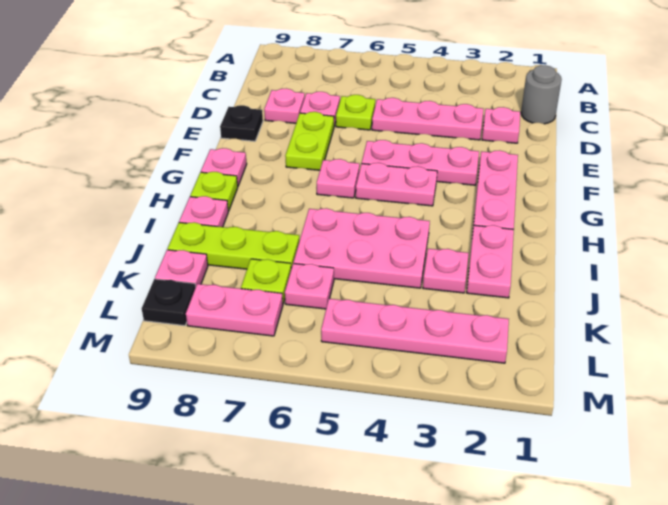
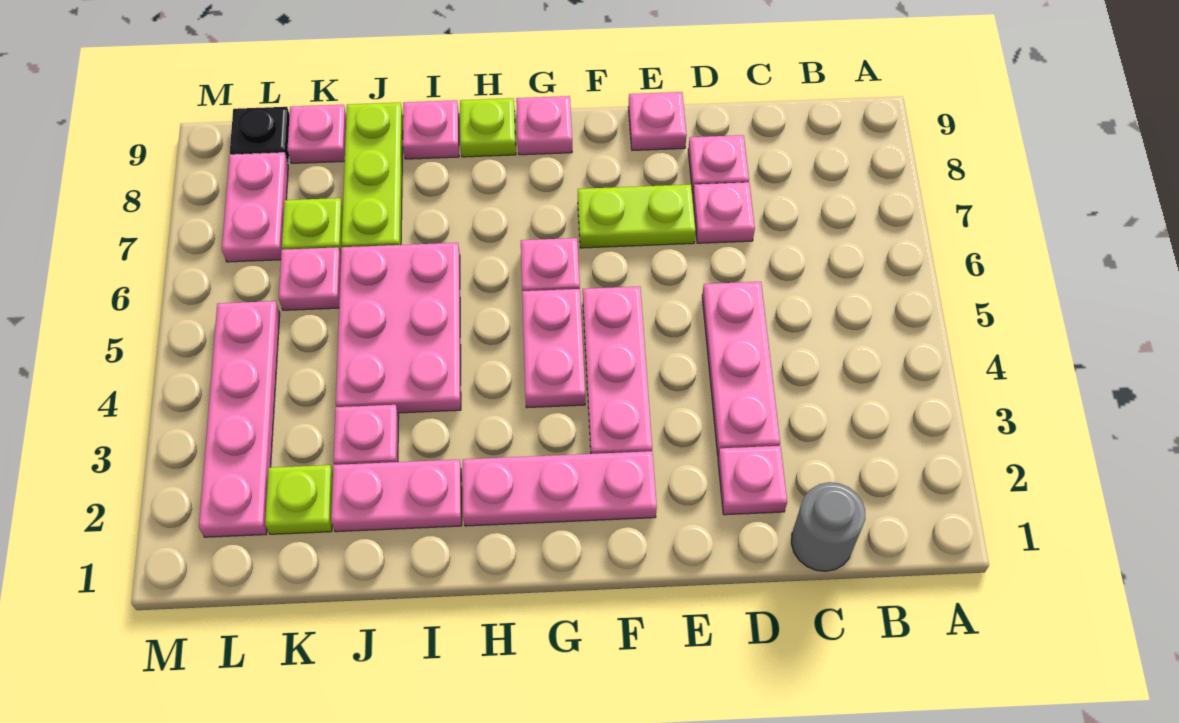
lime 1x1 plate [336,95,375,130] -> lime 1x1 plate moved to [265,465,333,534]
black 1x1 plate [220,105,263,141] -> pink 1x1 plate [628,92,687,150]

